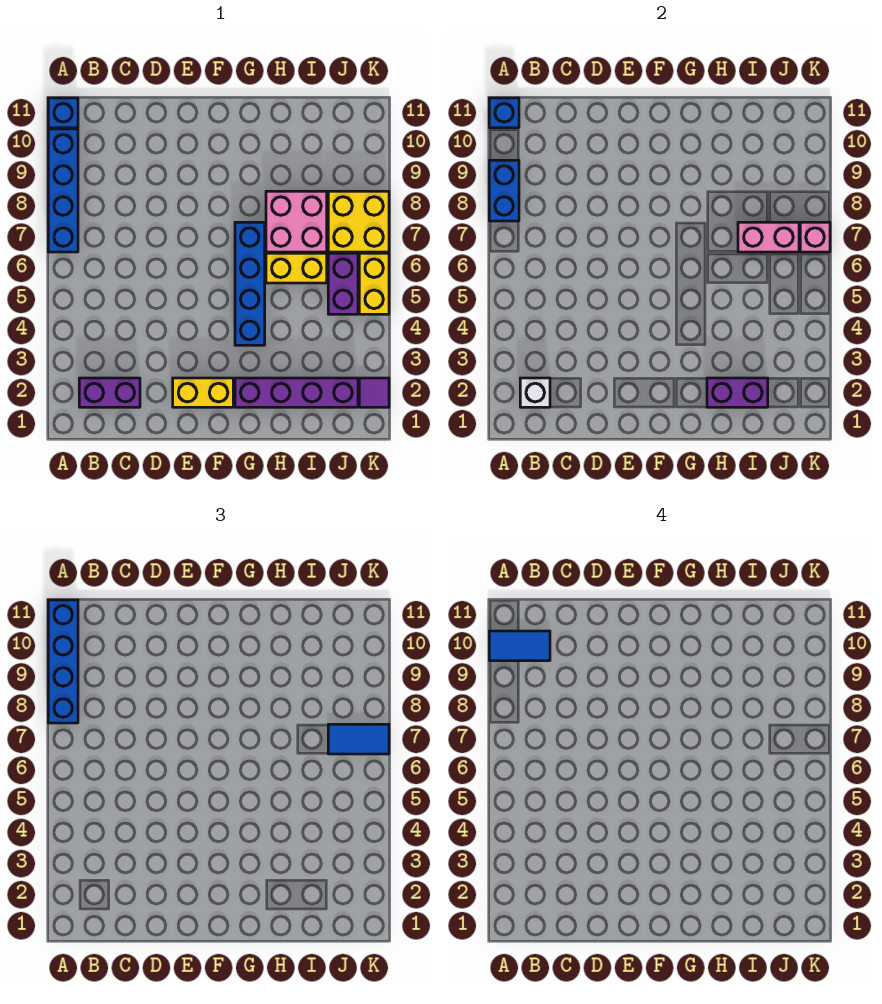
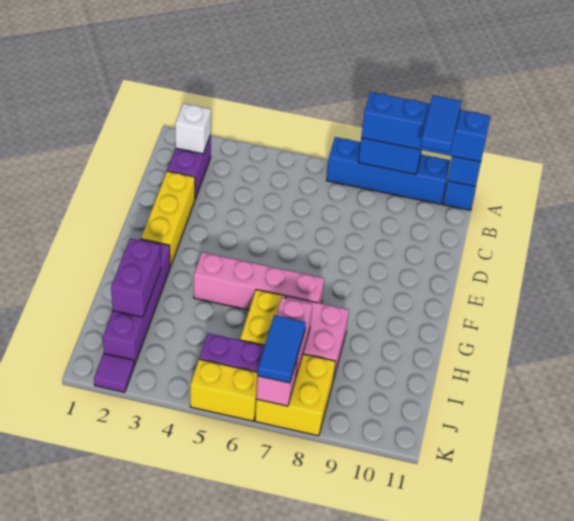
yellow 1x2 brick [173,378,233,407] -> yellow 1x3 brick [141,171,195,267]
blue 1x4 brick [235,222,265,345] -> pink 1x4 brick [194,252,324,310]

